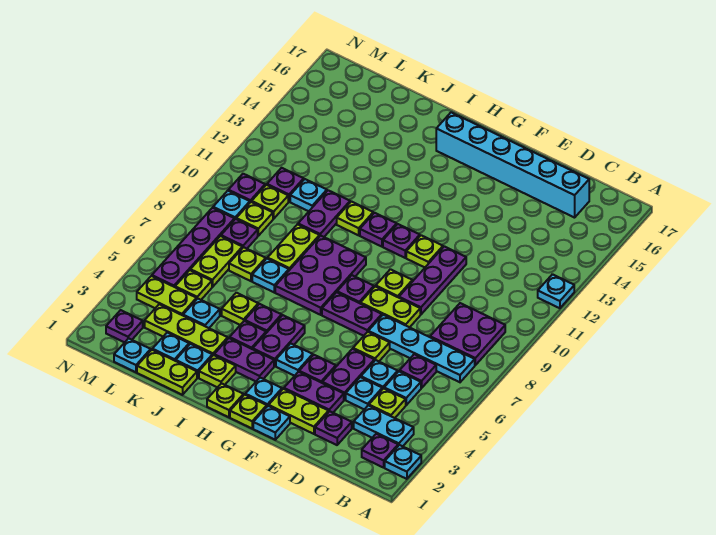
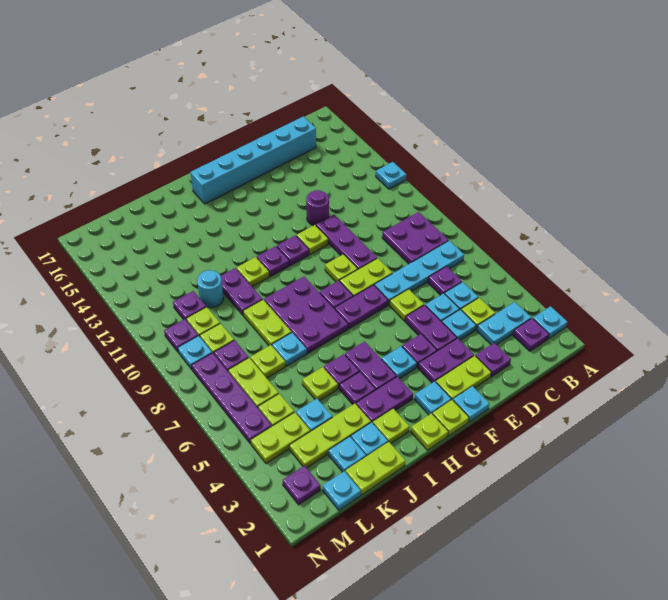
none -> purple 1x1 round brick [306,190,329,226]
cyan 1x1 plate [290,179,327,211] -> cyan 1x1 round brick [197,270,224,308]

